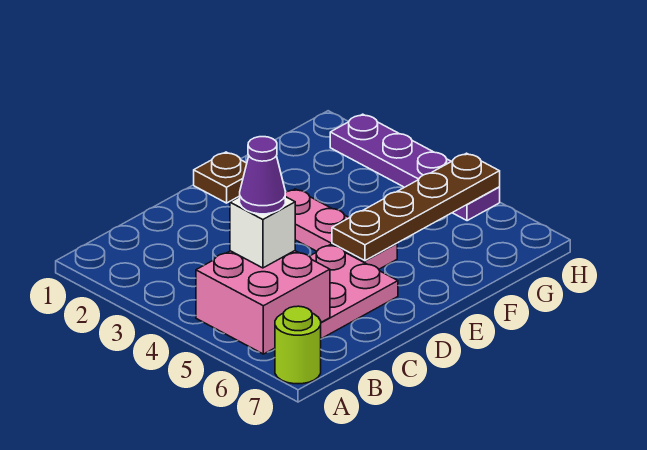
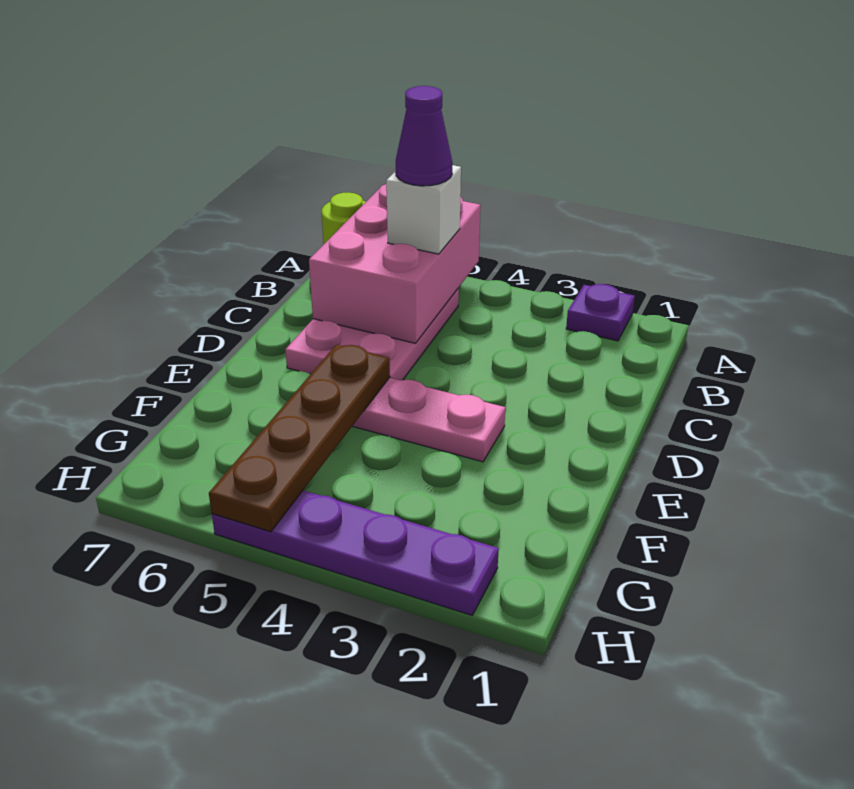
none -> purple 1x1 plate [566,284,635,341]
pink 2x2 brick [196,251,330,354] -> pink 2x3 brick [309,184,480,343]
brown 1x1 plate [194,152,247,203] -> none

